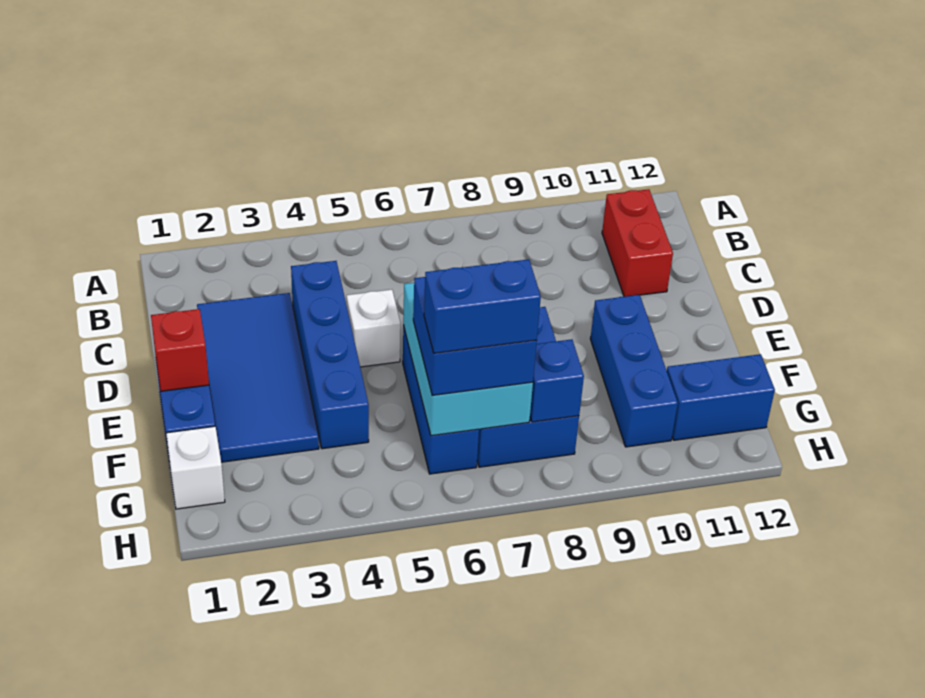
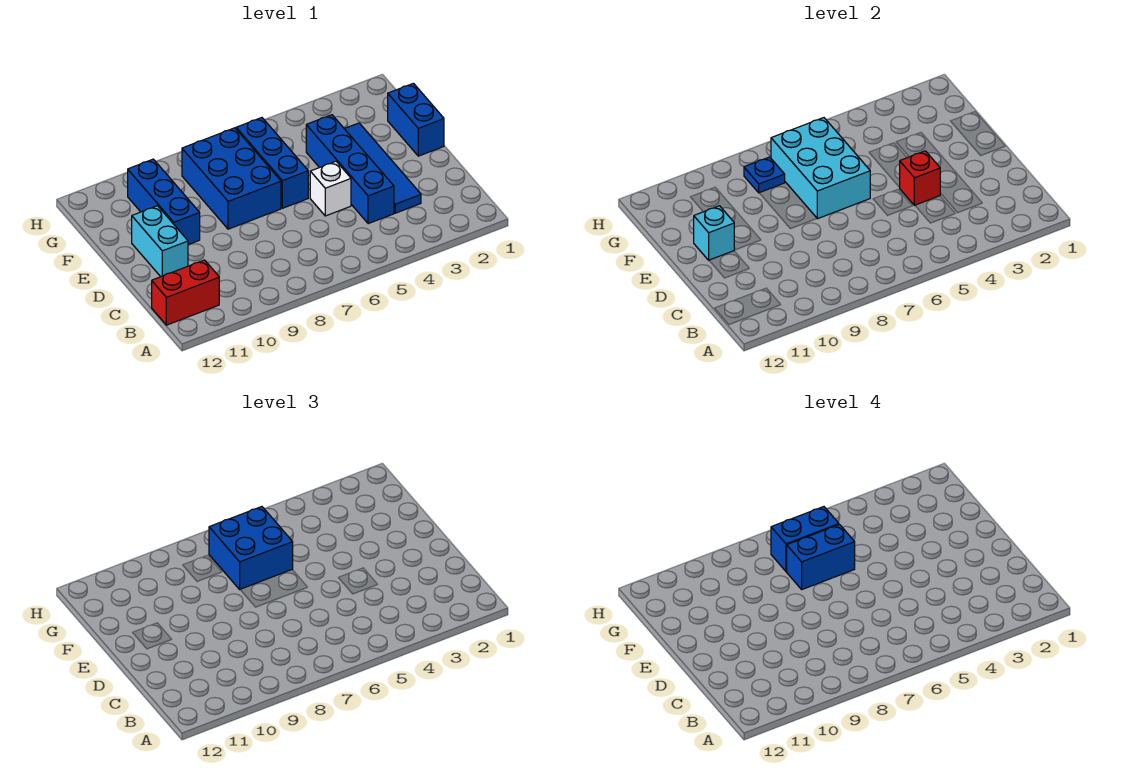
red 1x2 brick [602,189,673,297] -> red 1x2 brick turned to [152,260,219,325]
blue 2x4 tile [197,293,319,462] -> blue 1x4 tile [345,123,421,213]
none -> cyan 1x2 brick [132,206,188,277]
red 1x1 brick [151,309,209,391] -> red 1x1 brick moved to [899,151,940,206]
none -> cyan 1x1 brick [694,206,734,260]
white 1x1 brick [166,426,225,509] -> none
blue 1x1 brick [530,339,584,422] -> blue 1x1 plate [744,157,785,193]
blue 1x2 brick [667,354,775,440] -> blue 1x2 brick moved to [786,525,855,589]

